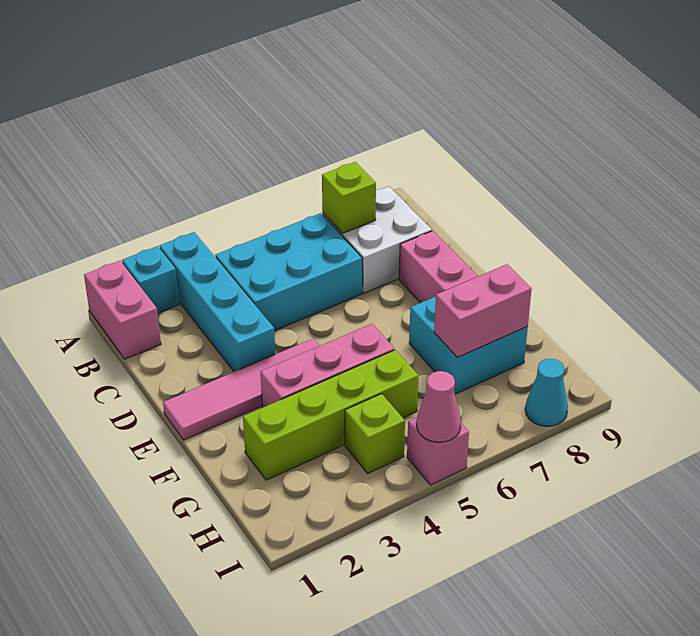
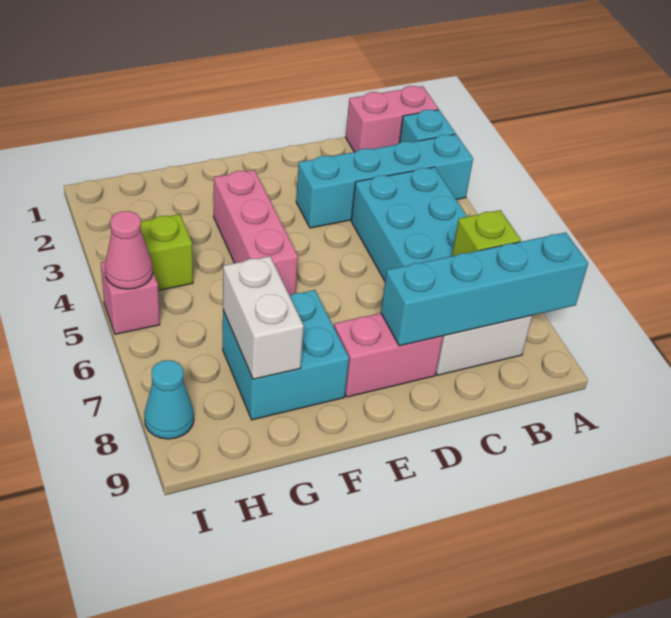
none -> cyan 1x4 brick [381,232,588,346]
pink 1x4 tile [163,339,319,440] -> none
lime 1x4 brick [243,350,418,480] -> none
pink 1x2 brick [434,264,532,358] -> white 1x2 brick [223,256,304,379]

